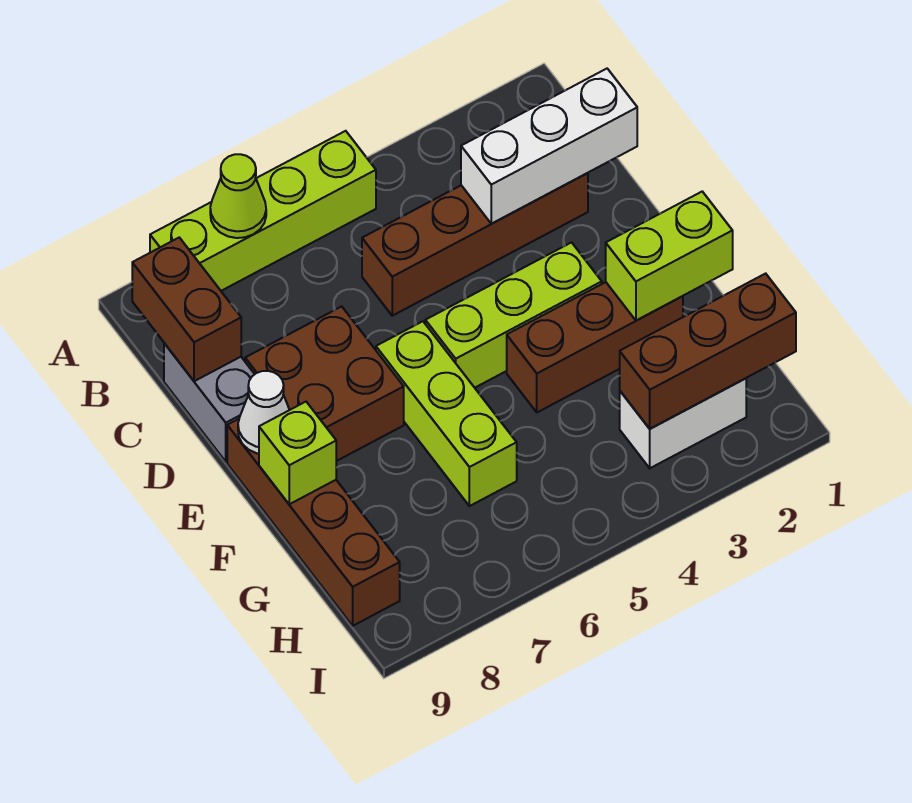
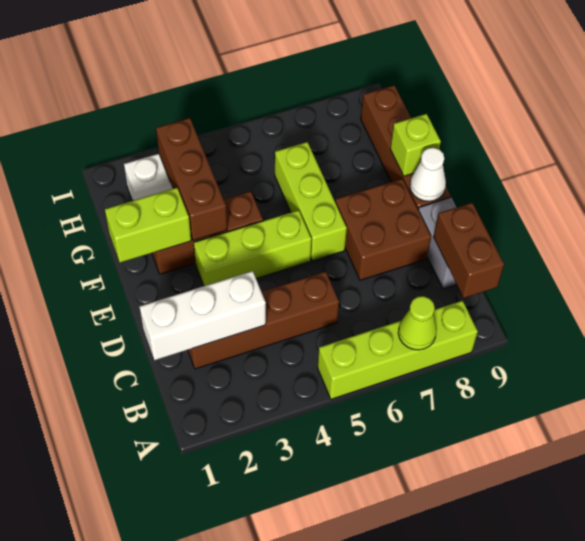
brown 1x3 brick [620,273,796,429] -> brown 1x3 brick turned to [156,118,227,240]

